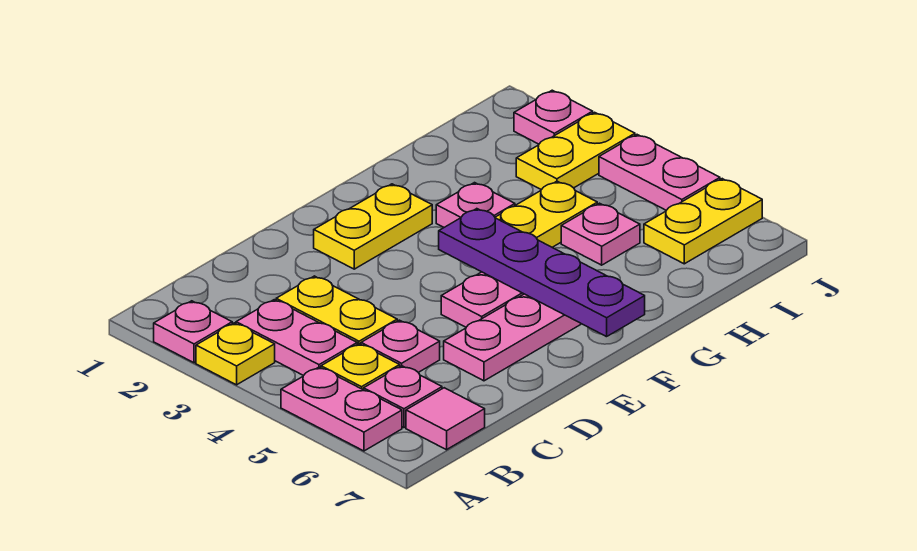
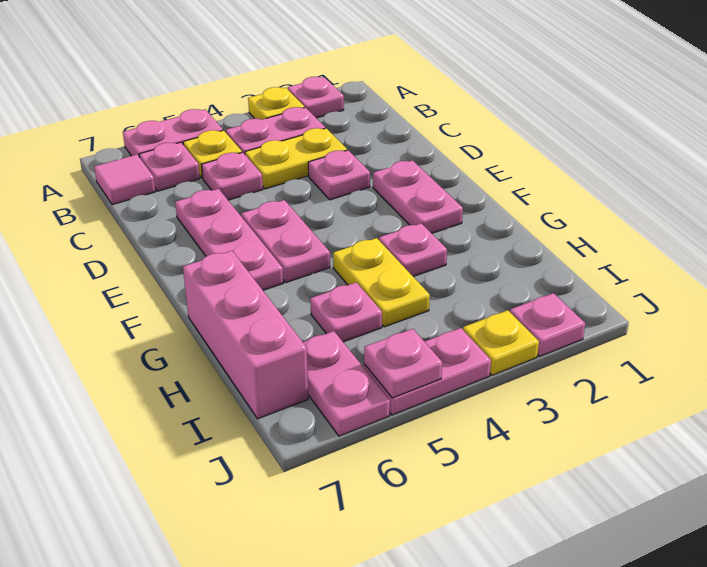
none -> pink 1x1 plate [308,150,370,200]
yellow 1x2 plate [314,184,432,269] -> pink 1x2 plate [373,160,463,233]
purple 1x4 plate [439,209,645,337] -> none
none -> pink 1x3 brick [183,251,308,419]
yellow 1x2 plate [516,112,635,190] -> yellow 1x1 plate [463,310,539,375]
yellow 1x2 plate [644,179,762,264] -> pink 1x2 plate [303,331,390,436]
none -> pink 1x1 plate [364,329,442,398]

